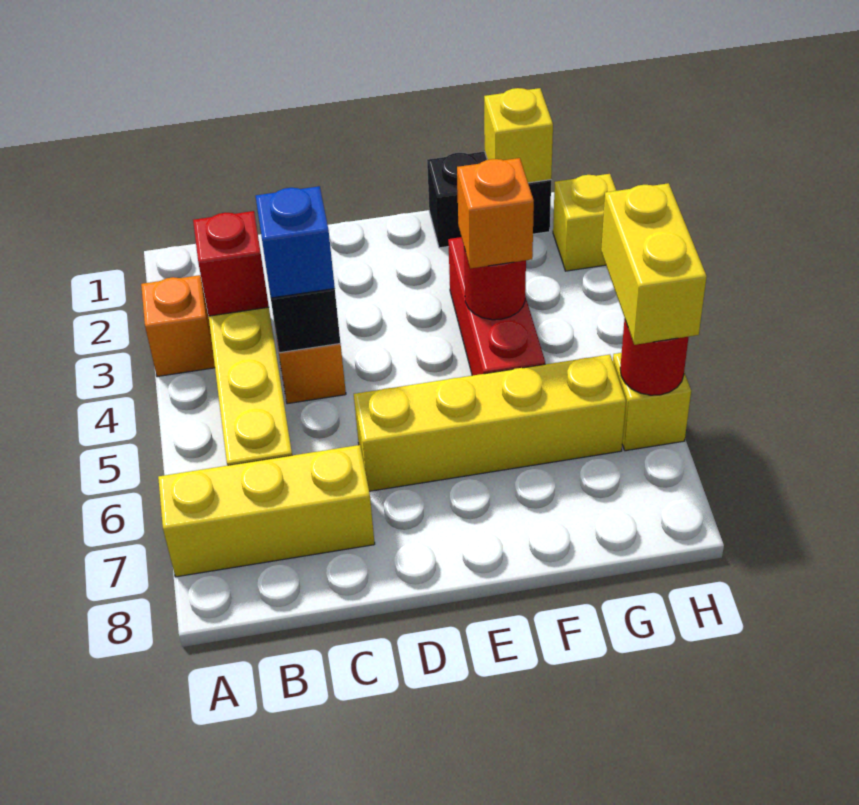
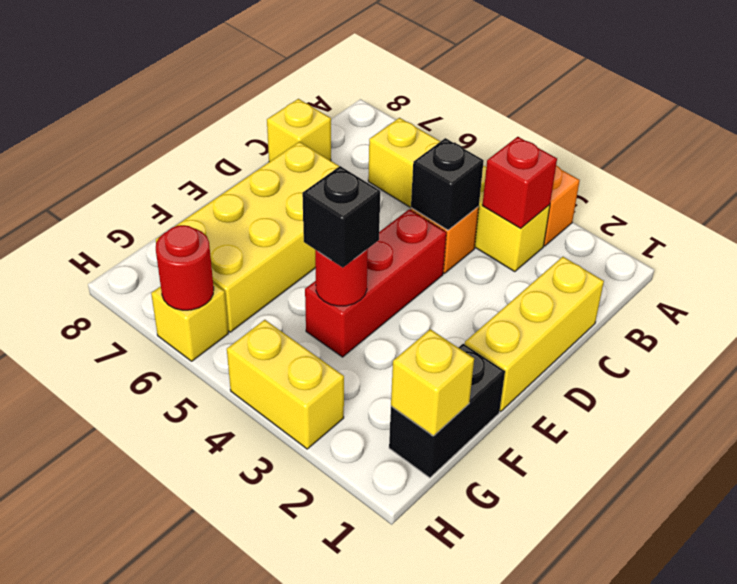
yellow 1x3 brick [158,445,375,577] -> yellow 1x3 brick moved to [465,257,604,412]
blue 1x1 brick [256,186,335,298] -> none
yellow 1x4 brick [354,355,626,491] -> yellow 2x4 brick [156,142,339,332]
red 1x3 brick [448,237,545,376] -> red 1x3 brick turned to [305,209,446,357]
orange 1x1 brick [457,158,534,268] -> black 1x1 brick [302,166,380,268]
yellow 1x1 brick [553,174,616,271] -> yellow 1x1 brick moved to [267,99,331,162]
yellow 1x2 brick [601,183,707,345] -> yellow 1x2 brick moved to [227,320,344,449]

